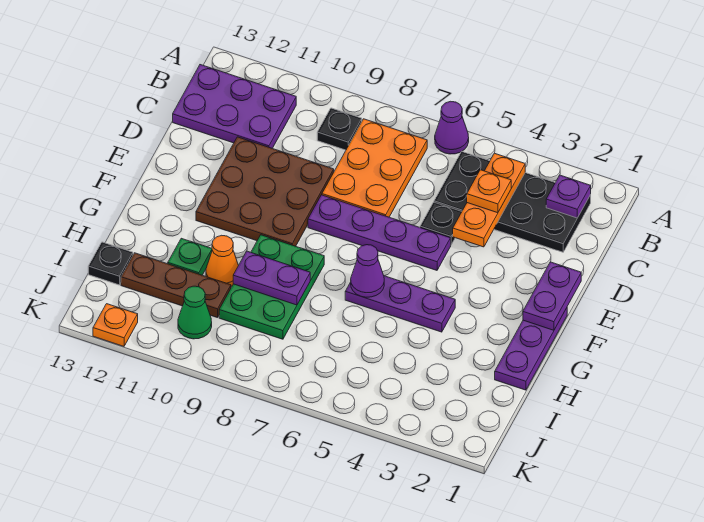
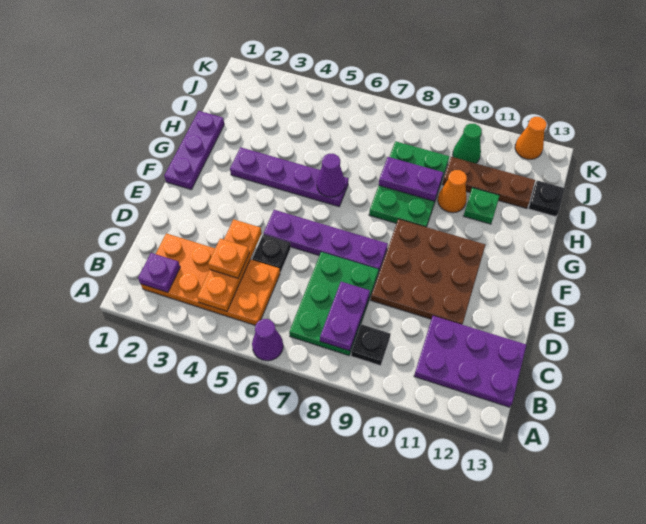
black 2x4 plate [434,152,591,252] -> orange 2x4 plate [141,233,280,325]
orange 2x3 plate [322,119,427,217] -> green 2x3 plate [289,252,379,355]
purple 1x2 plate [523,262,581,330] -> purple 1x2 plate moved to [320,282,370,351]
purple 1x3 plate [345,276,455,332] -> purple 1x4 plate [230,147,349,207]
orange 1x1 plate [93,304,138,346] -> orange 1x1 cone [515,117,547,159]

